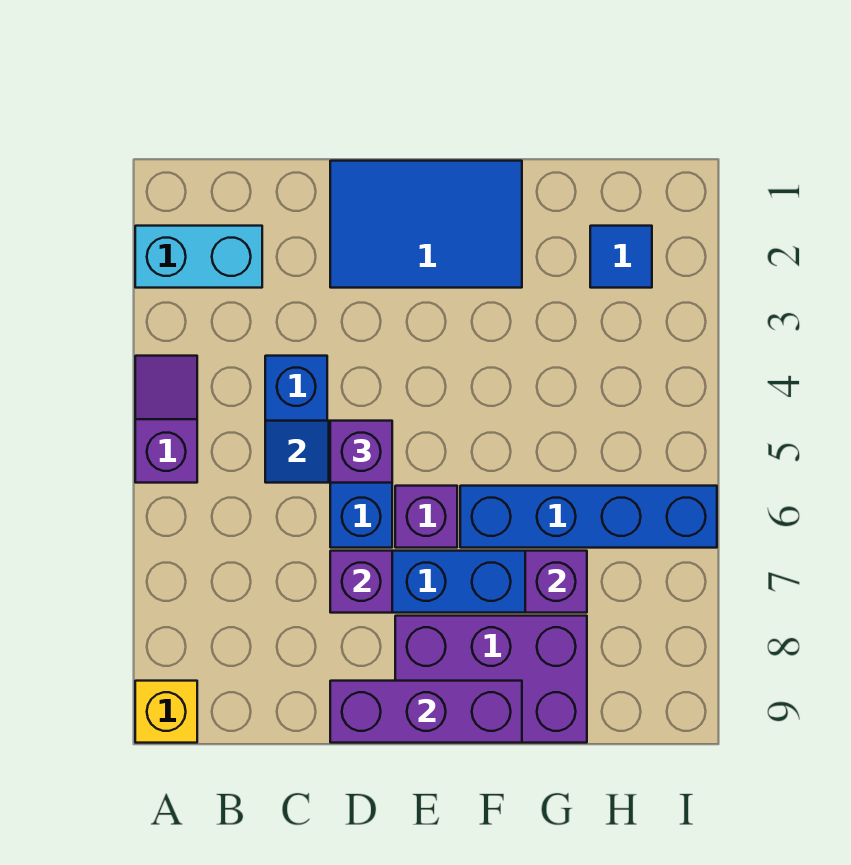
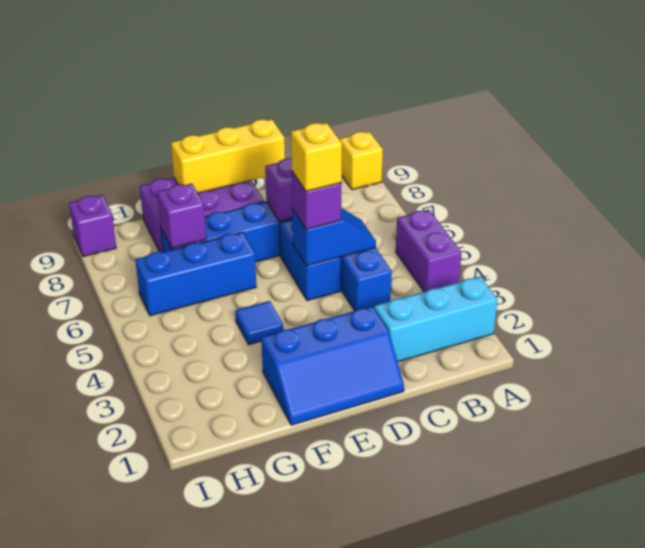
cyan 1x2 brick [135,226,262,288] -> cyan 1x3 brick [374,276,498,362]
purple 1x2 slope [135,356,197,483] -> purple 1x2 brick [396,210,461,292]
blue 2x3 tile [330,161,522,288] -> blue 2x3 slope [261,306,404,425]
none -> yellow 1x1 brick [291,123,342,191]
purple 1x3 brick [330,681,522,743] -> yellow 1x3 brick [171,119,285,193]
purple 1x1 brick [395,486,457,548] -> purple 1x1 brick moved to [69,195,116,257]
blue 1x4 brick [460,486,717,548] -> blue 1x3 brick [135,232,256,316]
blue 1x1 tile [590,226,652,288] -> blue 1x1 tile moved to [235,301,283,345]

